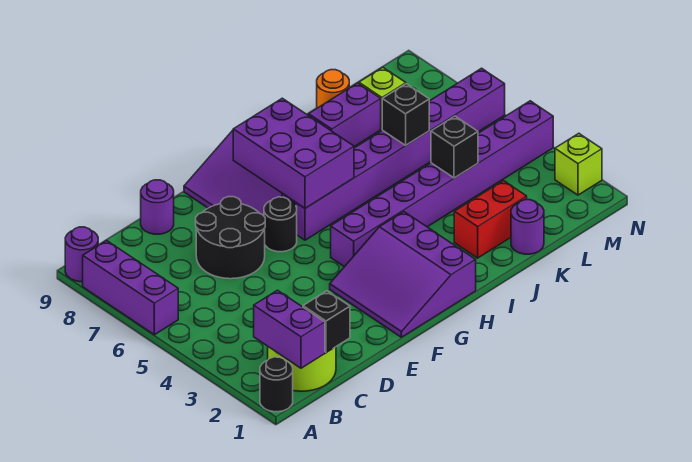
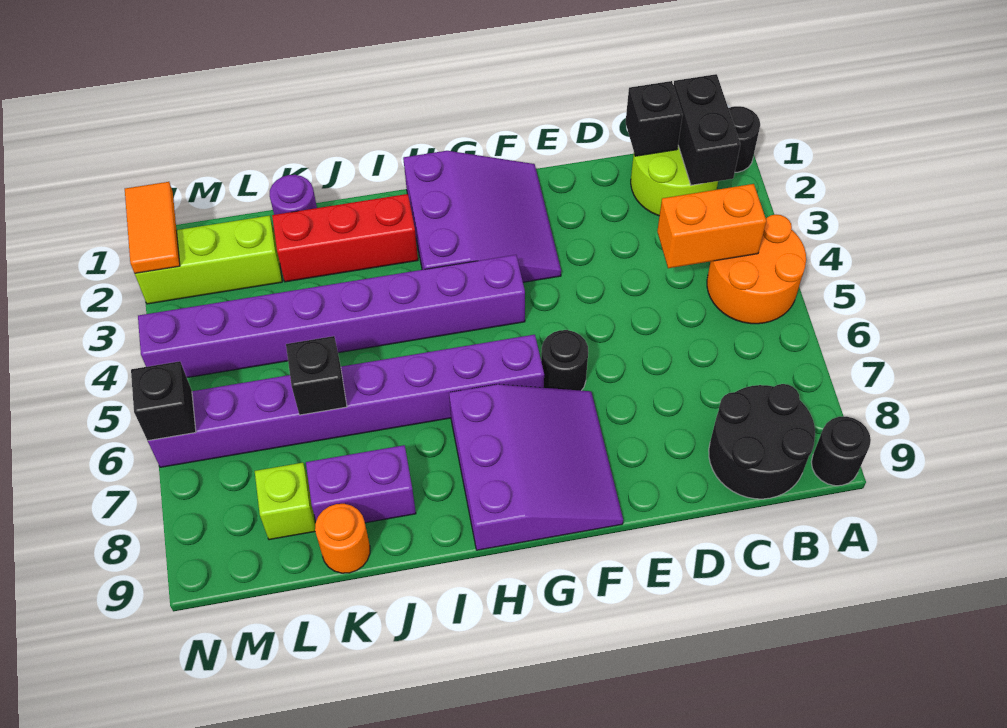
none -> orange 2x2 round brick [707,215,806,324]
purple 1x3 brick [83,240,178,335] -> none
purple 1x1 round brick [65,227,98,282] -> black 1x1 round brick [811,417,871,486]
purple 1x2 brick [254,290,325,368] -> black 1x2 brick [673,74,740,185]
none -> orange 1x2 brick [657,184,766,268]
black 2x2 round brick [196,197,265,279] -> black 2x2 round brick moved to [709,384,815,499]
purple 1x1 round brick [141,180,174,234] -> none
purple 2x3 brick [233,98,354,208] -> none
red 1x2 brick [454,181,527,258] -> red 1x3 brick [272,194,418,282]
black 1x1 brick [431,116,478,178] -> black 1x1 brick moved to [131,361,196,441]
none -> orange 1x2 tile [125,182,180,273]
lime 1x1 brick [555,133,602,195] -> lime 1x3 brick [135,216,282,304]

